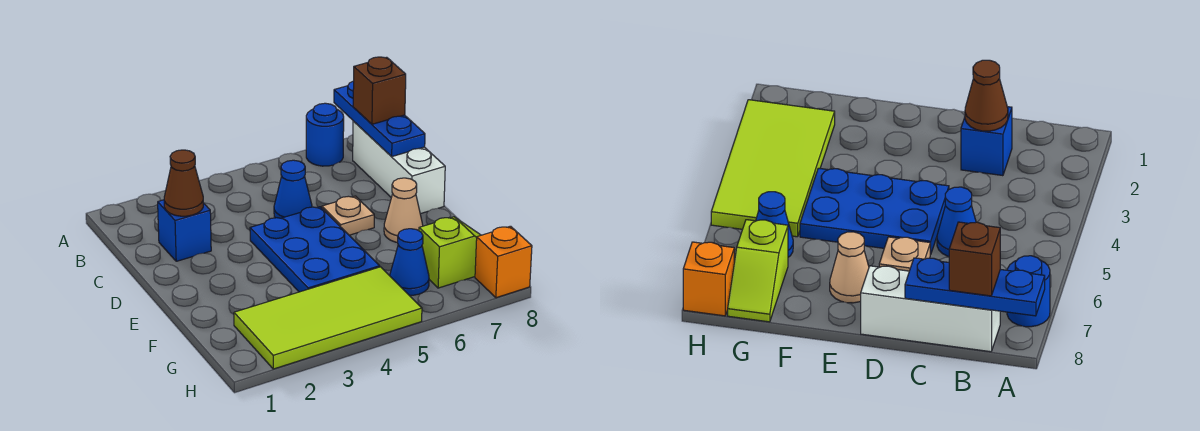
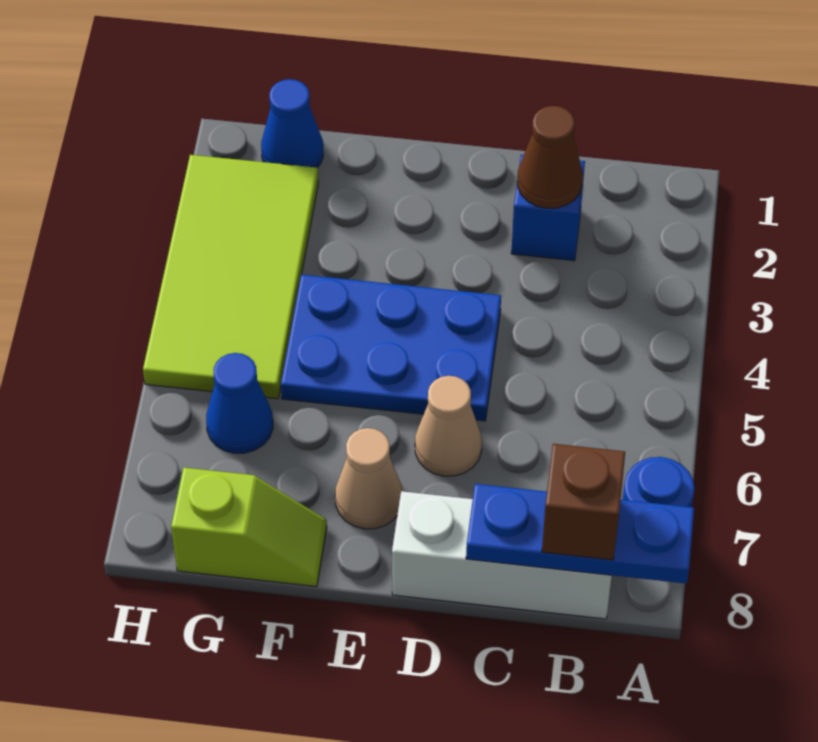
blue 1x1 cone [274,160,312,218] -> blue 1x1 cone moved to [261,79,323,168]
tan 1x1 plate [322,196,374,235] -> tan 1x1 cone [415,376,482,476]
lime 1x2 slope [419,217,481,288] -> lime 1x2 slope turned to [171,468,327,587]
orange 1x1 brick [475,226,532,298] -> none

